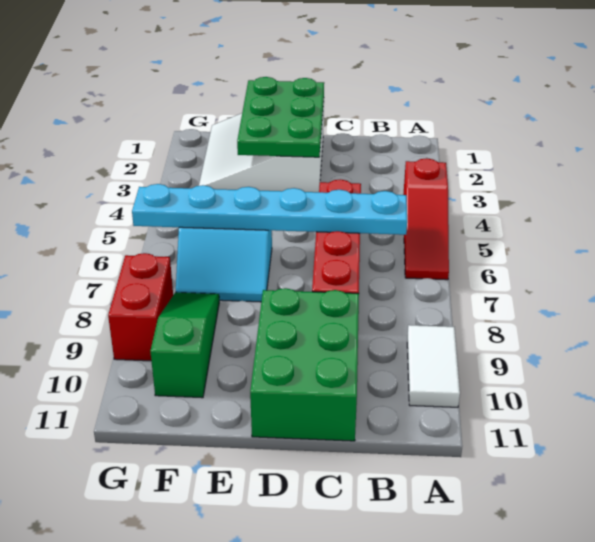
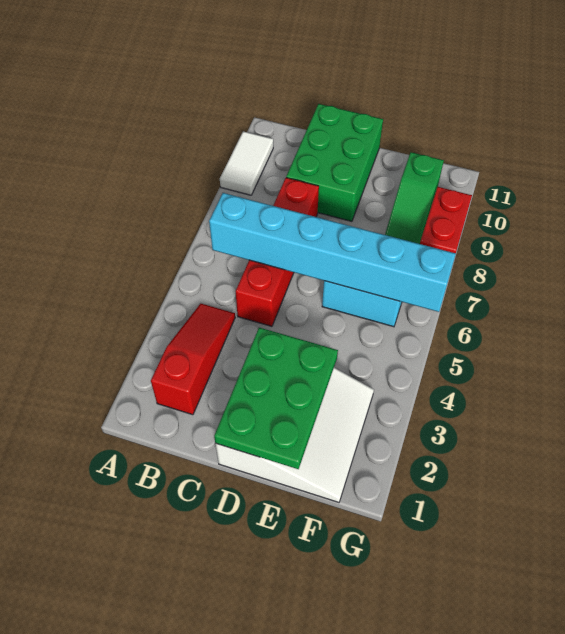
red 1x3 slope [403,158,449,280] -> red 1x3 slope moved to [151,303,235,415]
cyan 1x6 plate [132,184,407,235] -> cyan 1x6 brick [209,193,456,312]

